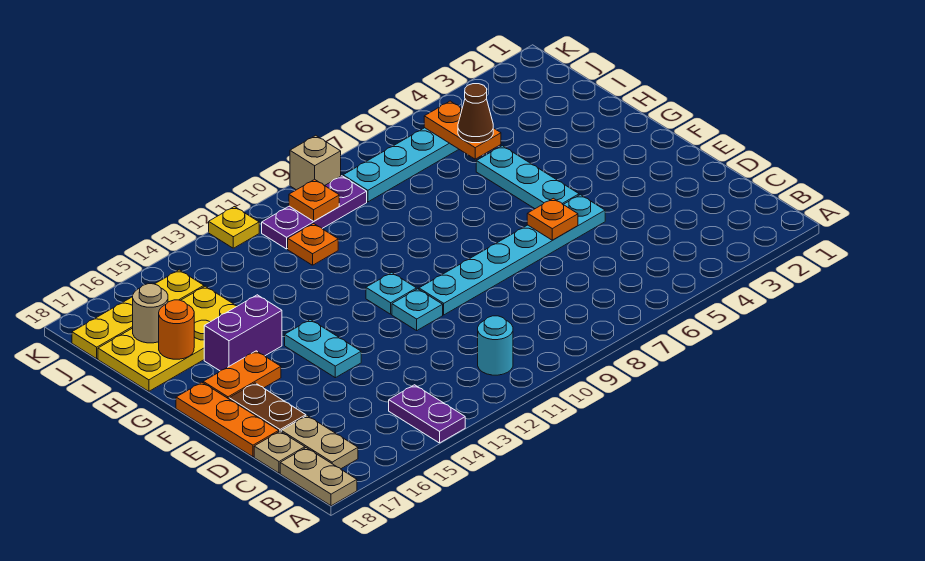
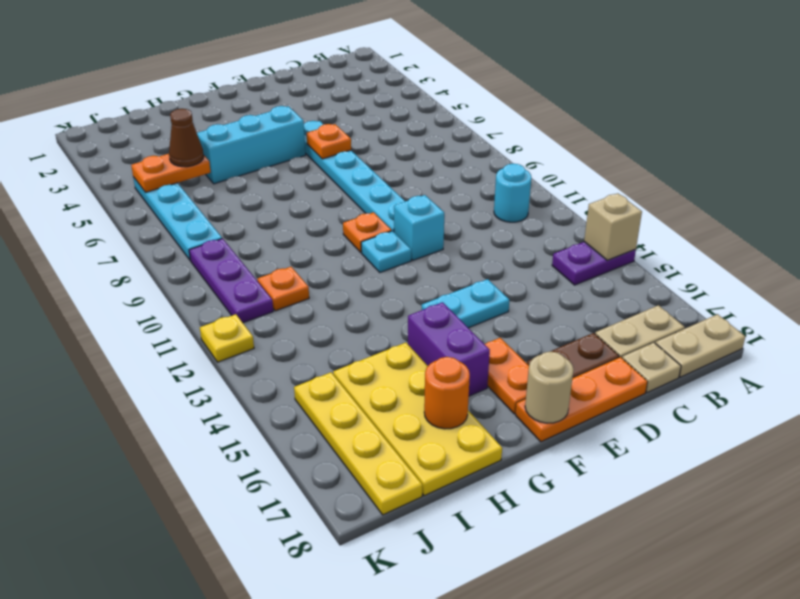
cyan 1x1 plate [392,289,443,330] -> cyan 1x1 brick [394,195,444,260]
cyan 1x3 plate [476,146,579,209] -> cyan 1x3 brick [197,106,306,184]
tan 1x1 round brick [133,284,168,343] -> tan 1x1 round brick moved to [525,351,574,423]
orange 1x1 plate [289,179,339,221] -> orange 1x1 plate moved to [343,212,392,252]
tan 1x1 brick [290,135,341,190] -> tan 1x1 brick moved to [584,193,642,260]

